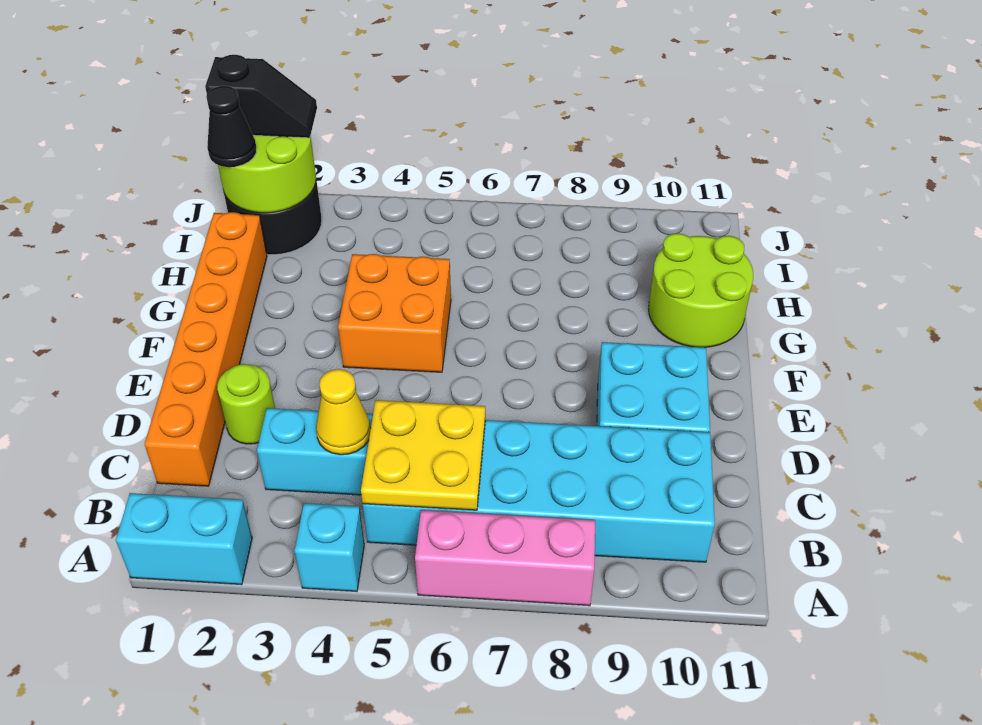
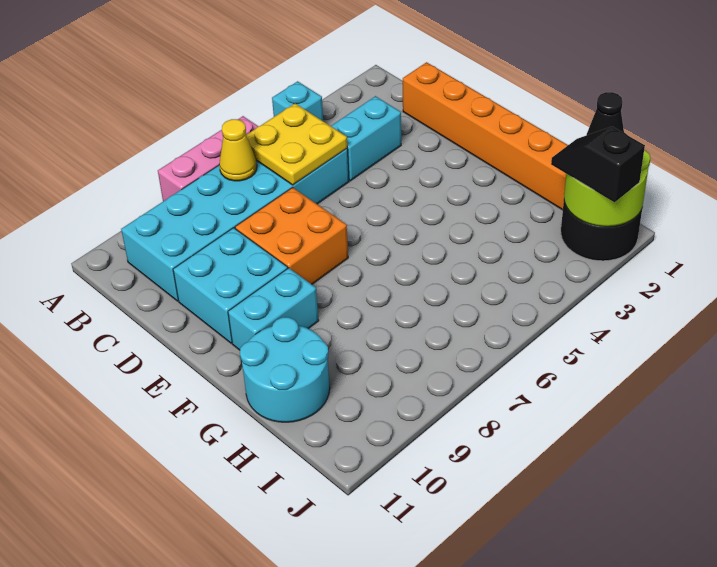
cyan 1x2 brick [116,493,252,585] -> cyan 1x2 brick moved to [228,268,319,350]
yellow 1x1 cone [316,369,371,455] -> yellow 1x1 cone moved to [219,119,257,181]
lime 1x1 round brick [217,364,275,444] -> none
orange 2x2 brick [338,254,451,372] -> orange 2x2 brick moved to [235,188,348,284]
lime 2x2 round brick [649,233,753,347] -> cyan 2x2 round brick [240,317,330,422]
black 1x2 slope [205,55,317,138] -> black 1x2 slope turned to [551,127,645,202]

